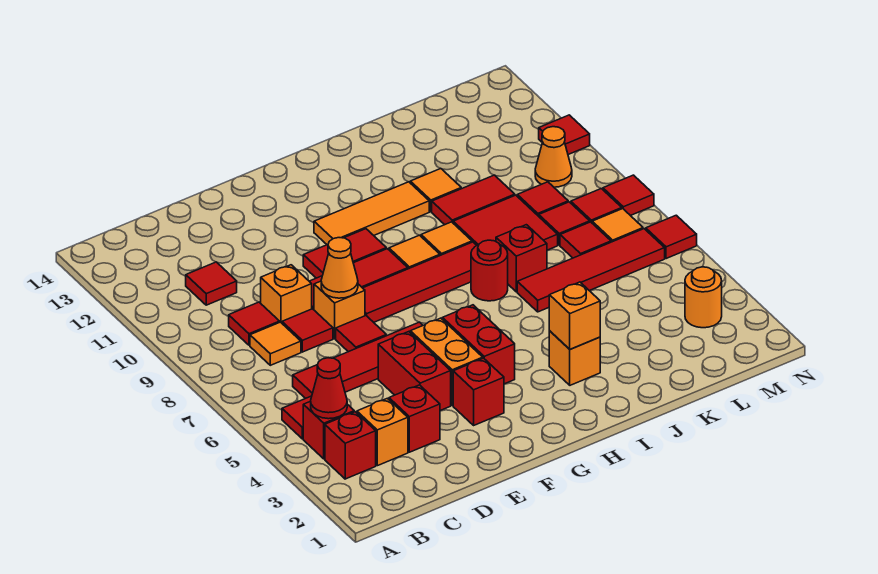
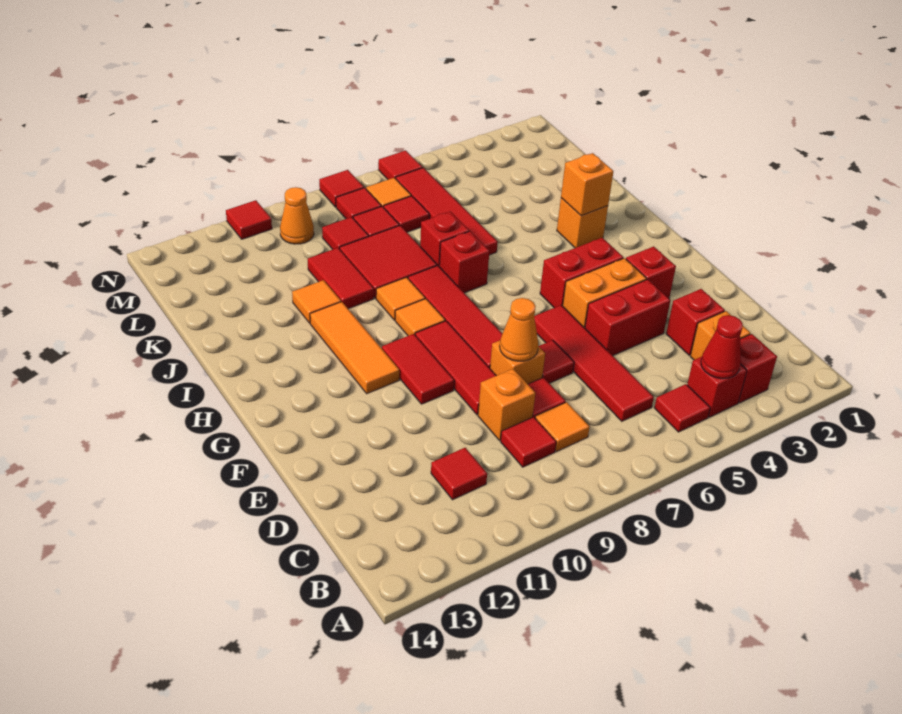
red 1x1 round brick [471,240,508,301] -> red 1x1 brick [439,231,489,293]
orange 1x1 round brick [685,267,722,328] -> none

